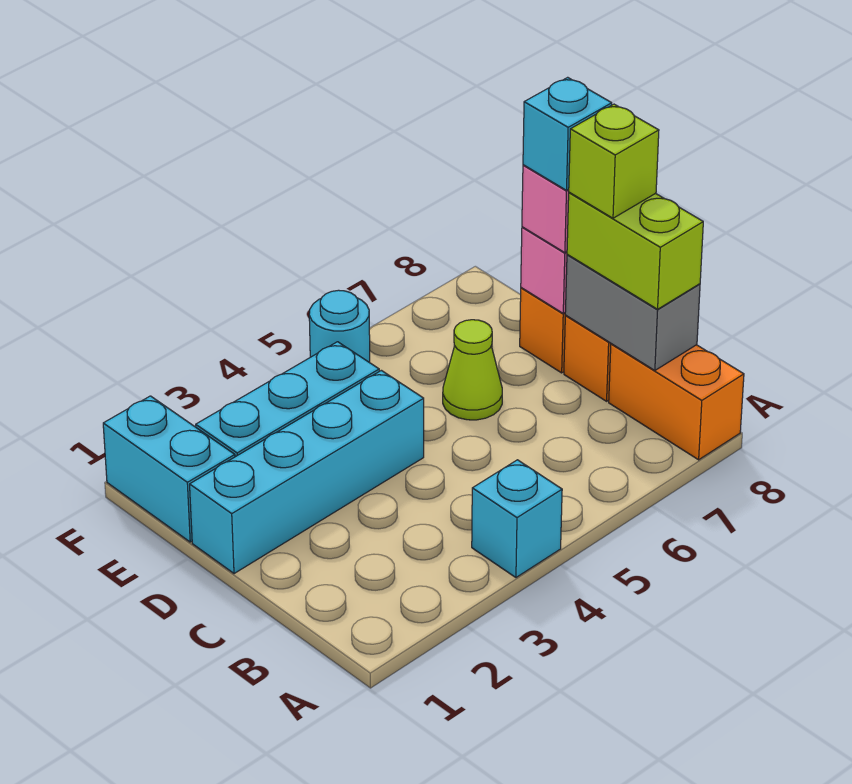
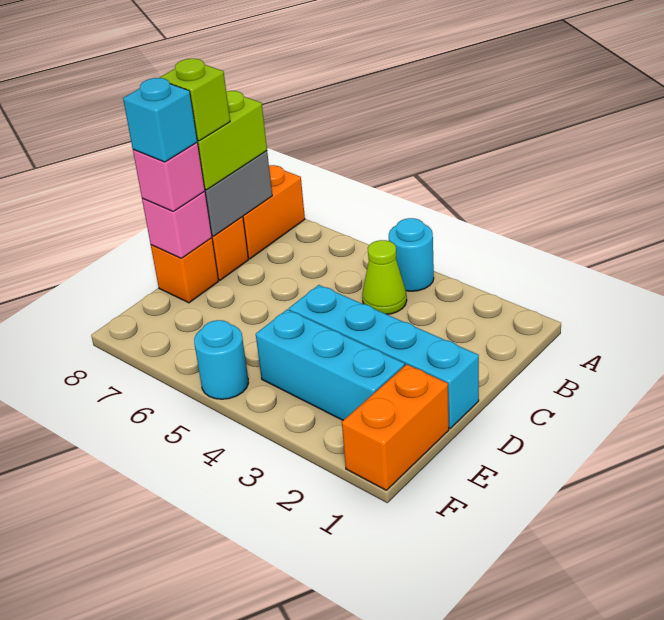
cyan 1x1 brick [472,460,562,577] -> cyan 1x1 round brick [389,218,434,291]
lime 1x1 cone [443,320,502,420] -> lime 1x1 cone moved to [362,240,407,314]
cyan 1x2 brick [103,396,235,542] -> orange 1x2 brick [342,364,449,490]

